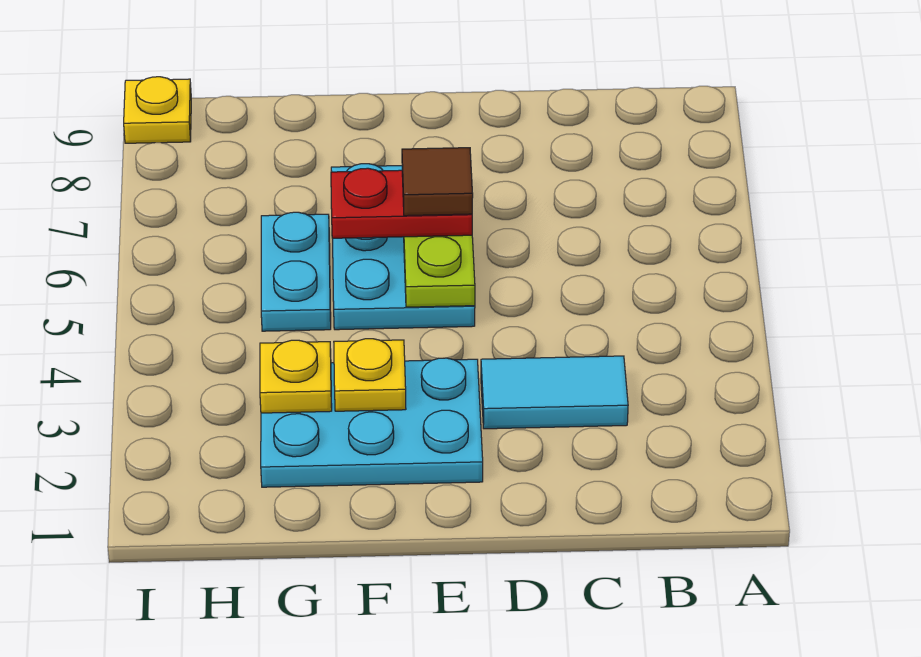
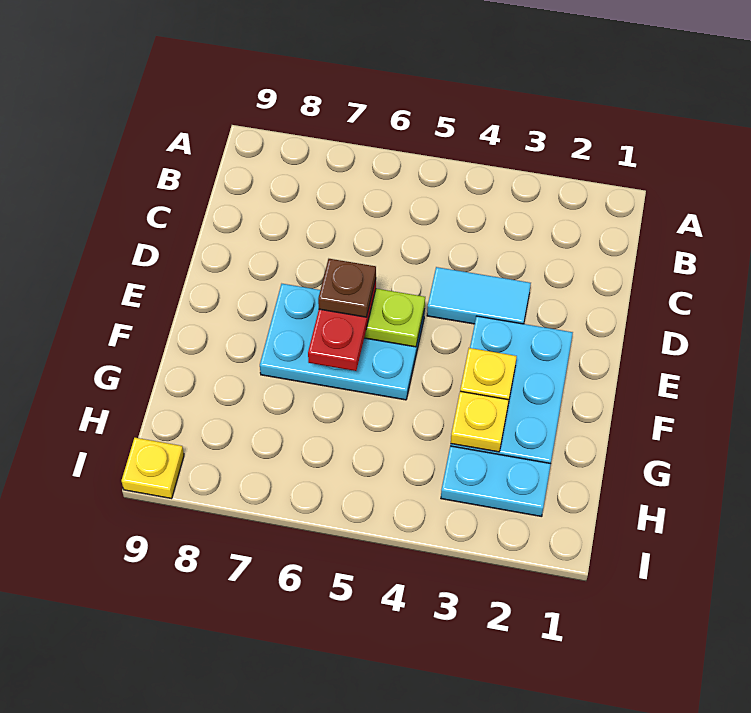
cyan 1x2 tile [481,356,628,429] -> cyan 1x2 tile turned to [427,267,531,324]
brown 1x1 tile [402,148,473,216] -> brown 1x1 plate [318,259,376,317]
cyan 1x2 plate [261,212,331,331] -> cyan 1x2 plate moved to [441,446,551,517]

